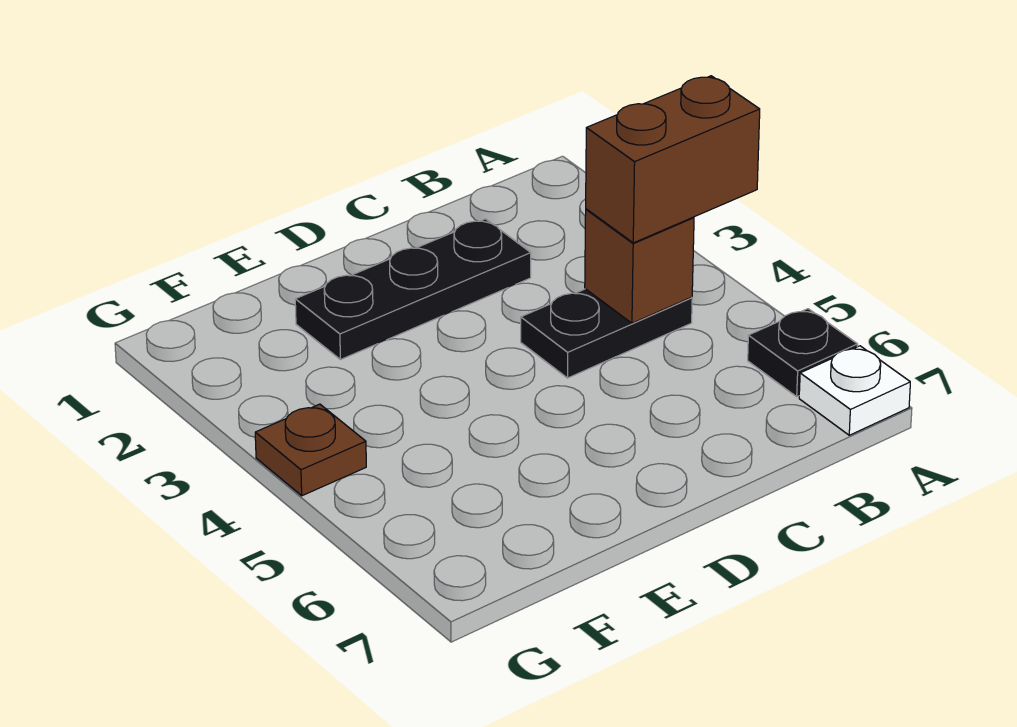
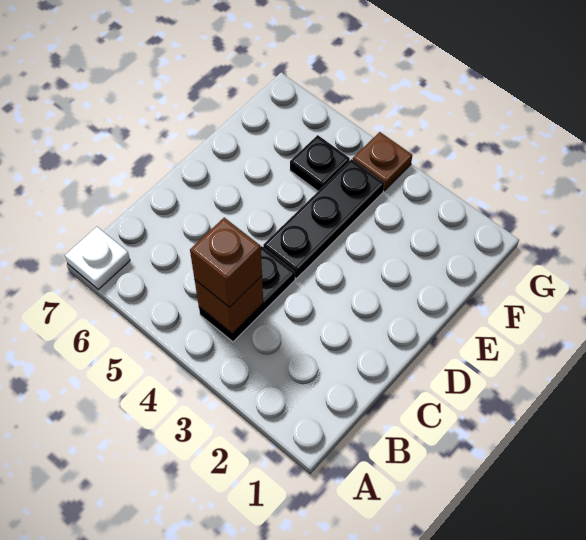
brown 1x2 brick [586,76,760,243] -> brown 1x1 brick [190,218,262,307]
black 1x1 plate [748,309,858,397] -> black 1x1 plate moved to [290,135,350,191]
black 1x3 plate [295,219,531,360] -> black 1x3 plate moved to [263,159,384,278]

